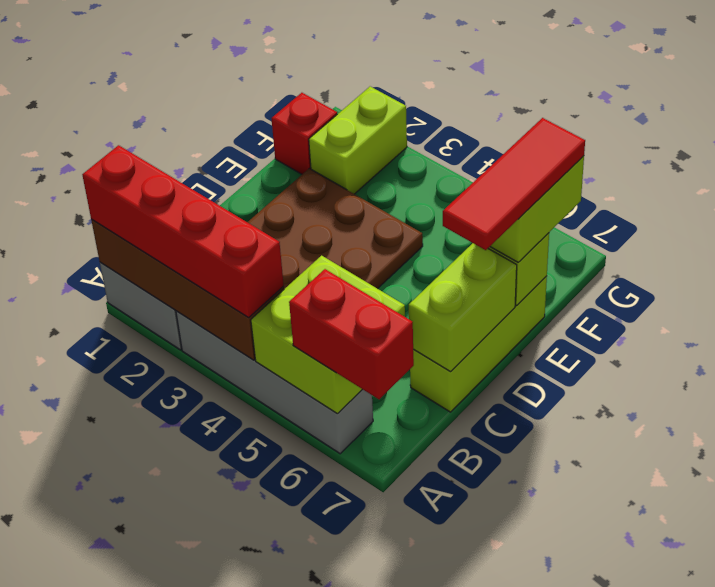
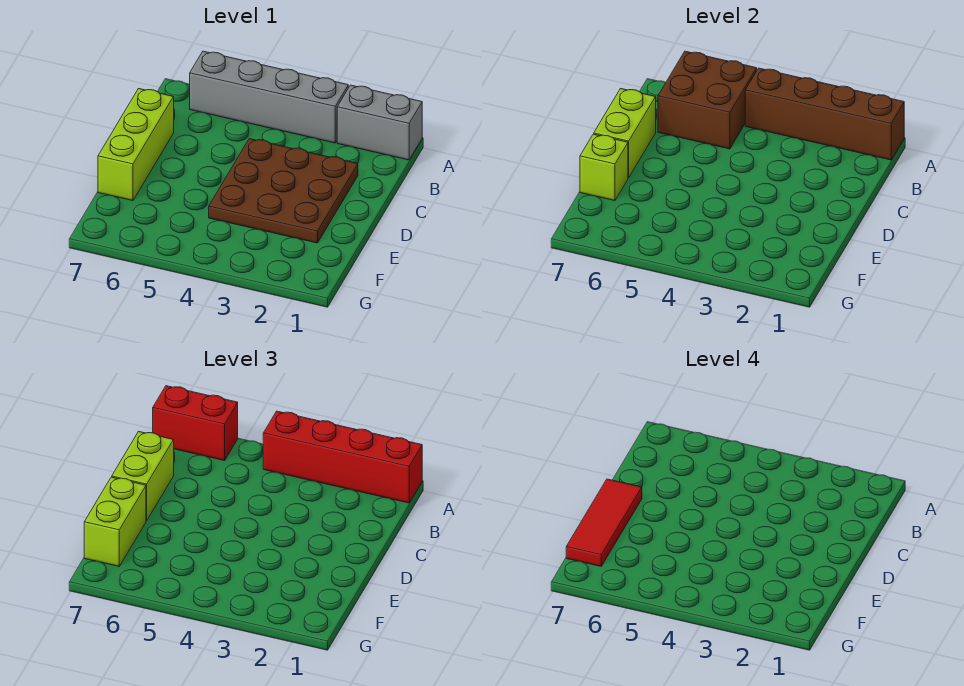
lime 2x2 brick [251,256,405,413] -> brown 2x2 brick [658,51,757,149]
red 1x1 brick [271,93,337,174] -> none
lime 1x2 brick [309,86,407,194] -> lime 1x2 brick moved to [112,432,174,521]

